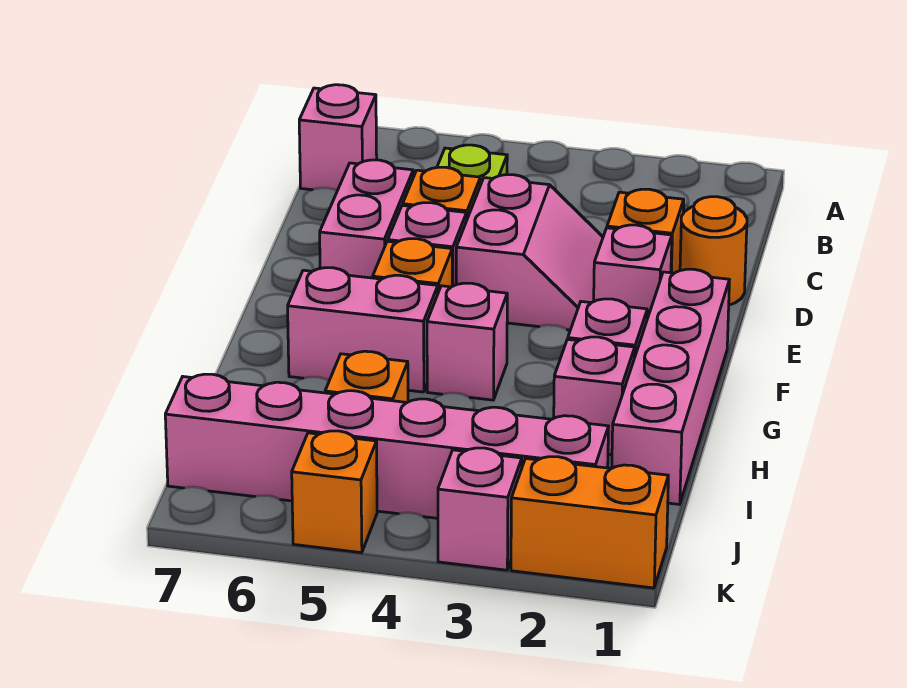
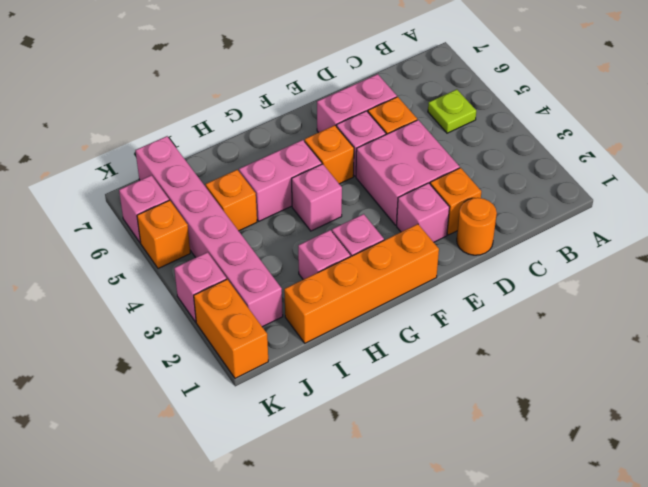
pink 1x1 brick [299,85,377,191] -> pink 1x1 brick moved to [119,175,169,243]
pink 2x2 slope [456,175,603,330] -> pink 2x2 brick [356,120,459,225]
pink 1x4 brick [612,269,729,504] -> orange 1x4 brick [284,224,439,343]
pink 1x2 brick [288,268,438,392] -> pink 1x2 brick turned to [239,140,322,221]

